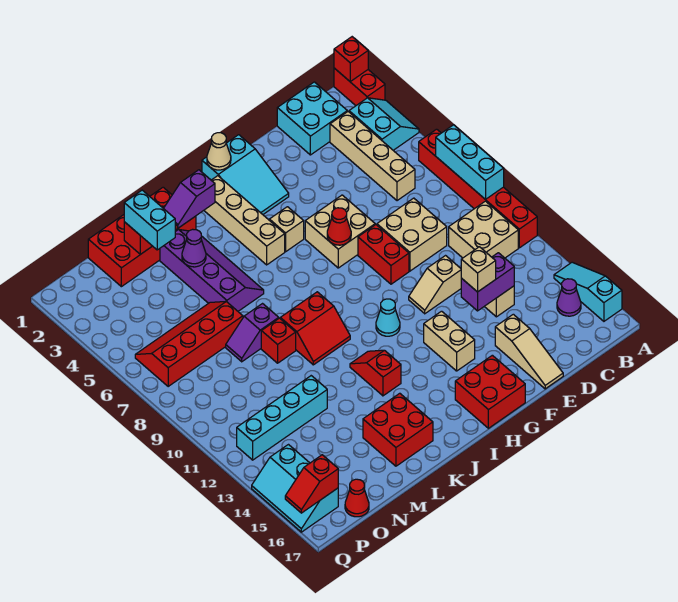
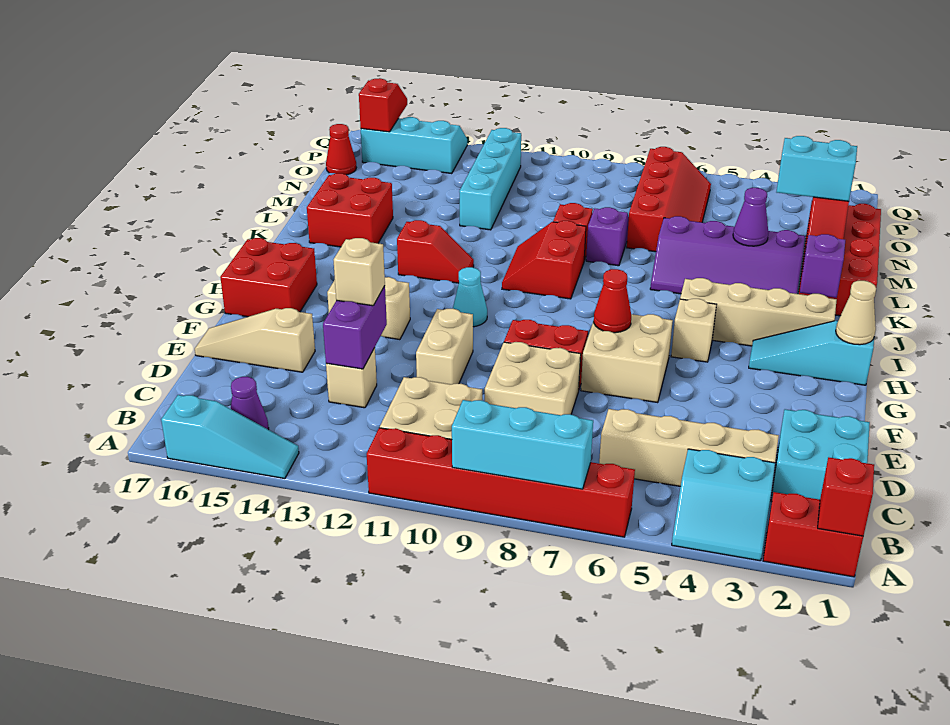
tan 1x2 slope [409,256,462,314] -> tan 1x2 brick [416,309,473,384]
cyan 2x3 slope [202,135,289,214] -> cyan 1x3 slope [749,321,874,385]

